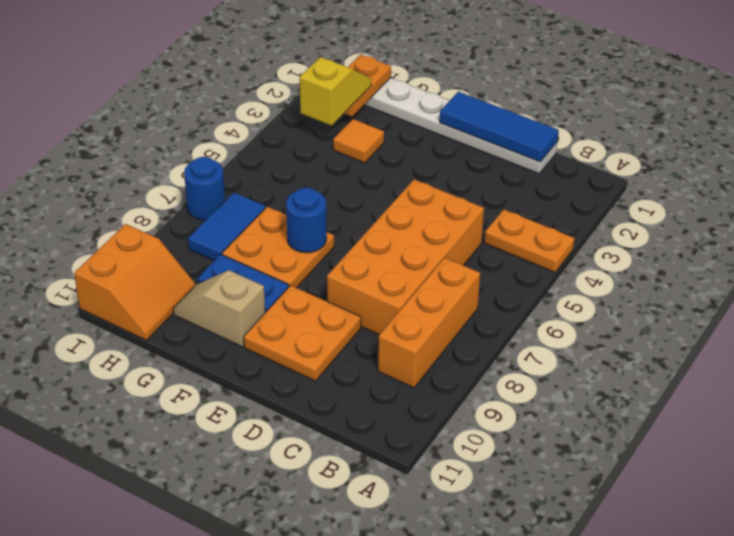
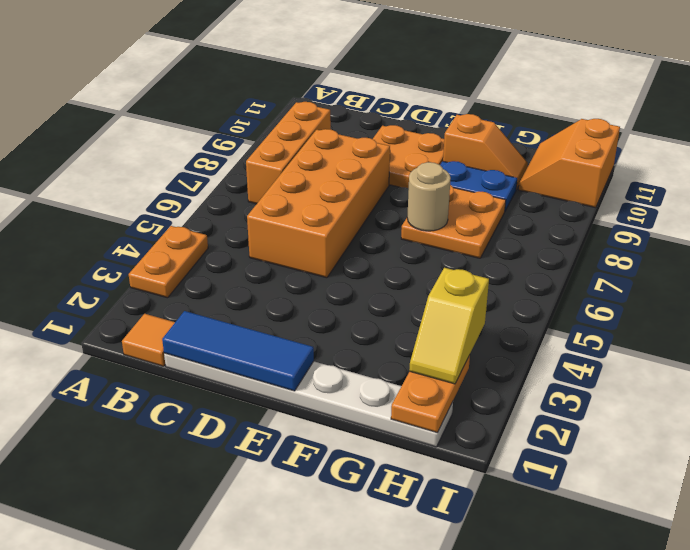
orange 1x2 plate [484,210,575,272] -> orange 1x2 plate turned to [129,226,208,298]
blue 1x1 round brick [286,188,327,253] -> tan 1x1 round brick [407,162,451,231]
tan 1x2 slope [173,270,265,347] -> orange 1x2 slope [443,114,528,189]
orange 1x1 tile [333,119,384,163] -> orange 1x1 tile moved to [122,314,175,366]
blue 1x2 tile [188,192,266,261] -> none
blue 1x1 round brick [184,157,225,220] -> none

